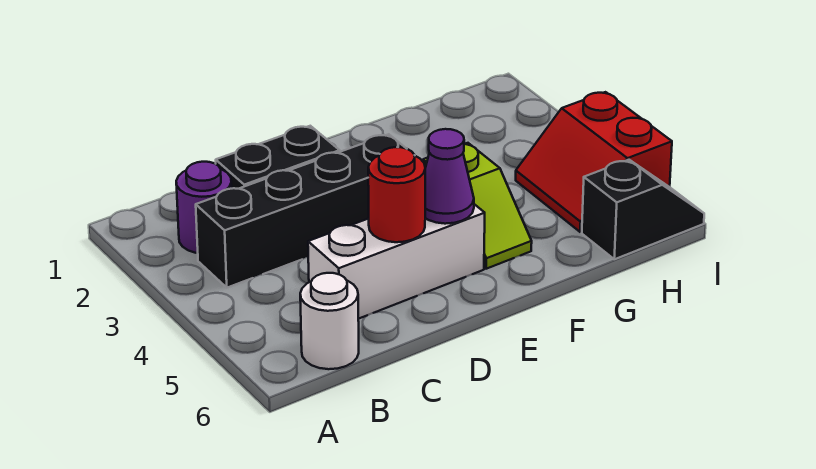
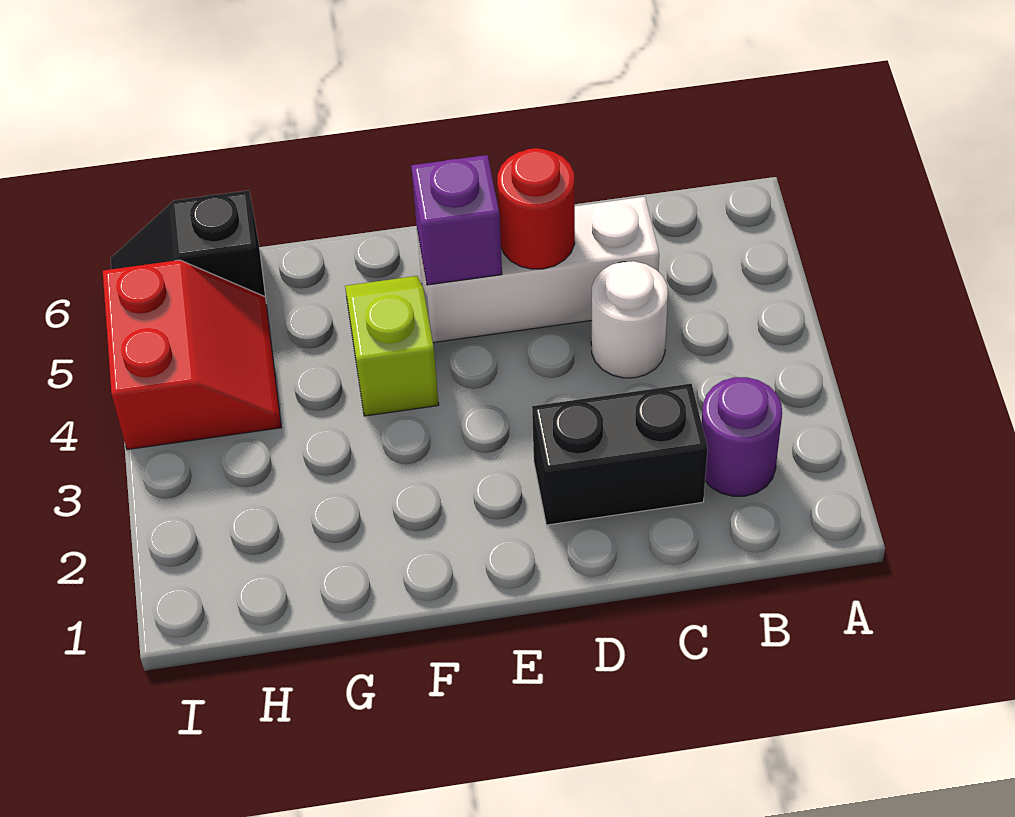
black 1x4 brick [196,134,405,288] -> none
white 1x1 round brick [300,273,359,369] -> white 1x1 round brick moved to [591,261,668,378]
purple 1x1 cone [425,129,474,224] -> purple 1x1 brick [411,155,502,285]

